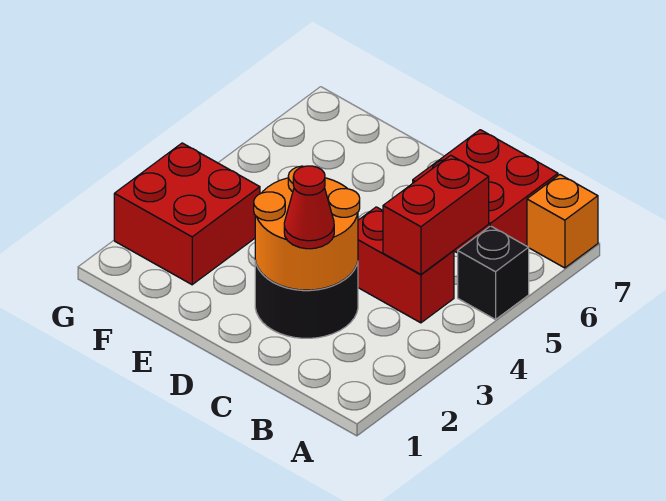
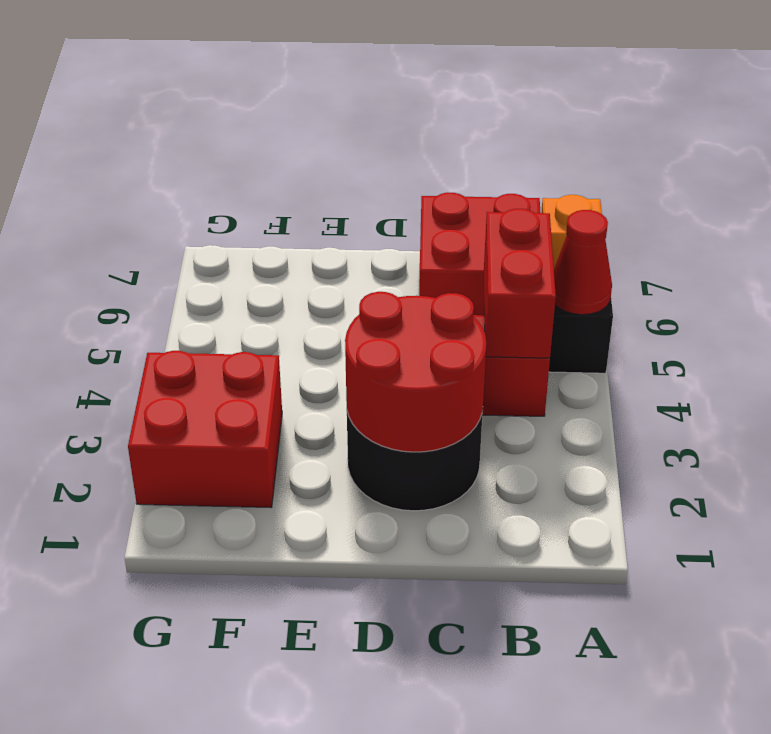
orange 2x2 round brick [254,166,360,290] -> red 2x2 round brick [345,292,486,452]
red 1x1 cone [284,166,334,249] -> red 1x1 cone moved to [554,210,612,315]

